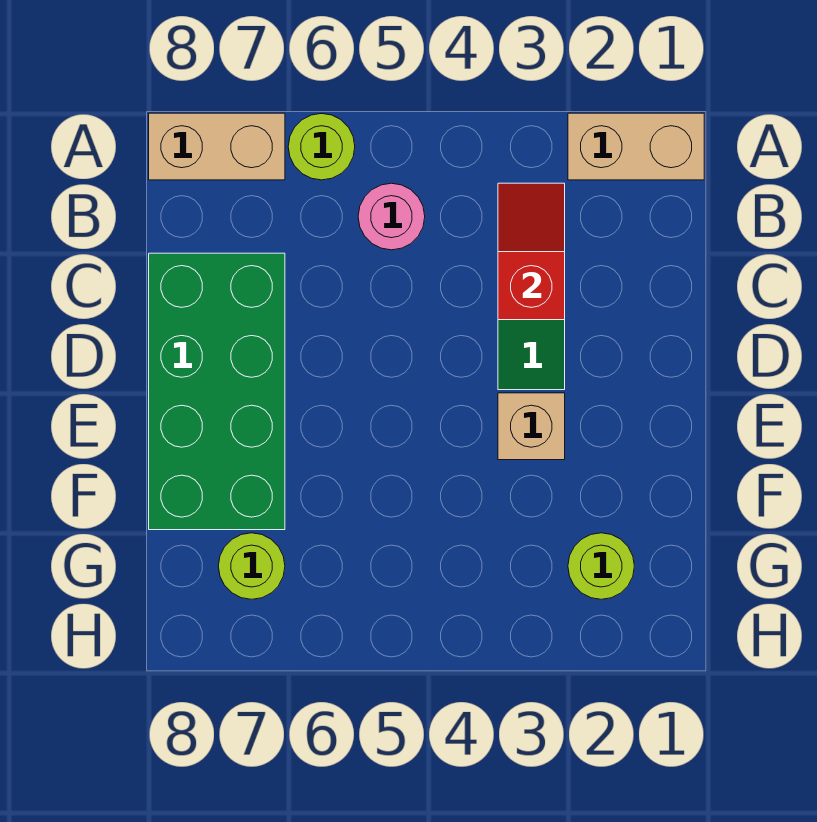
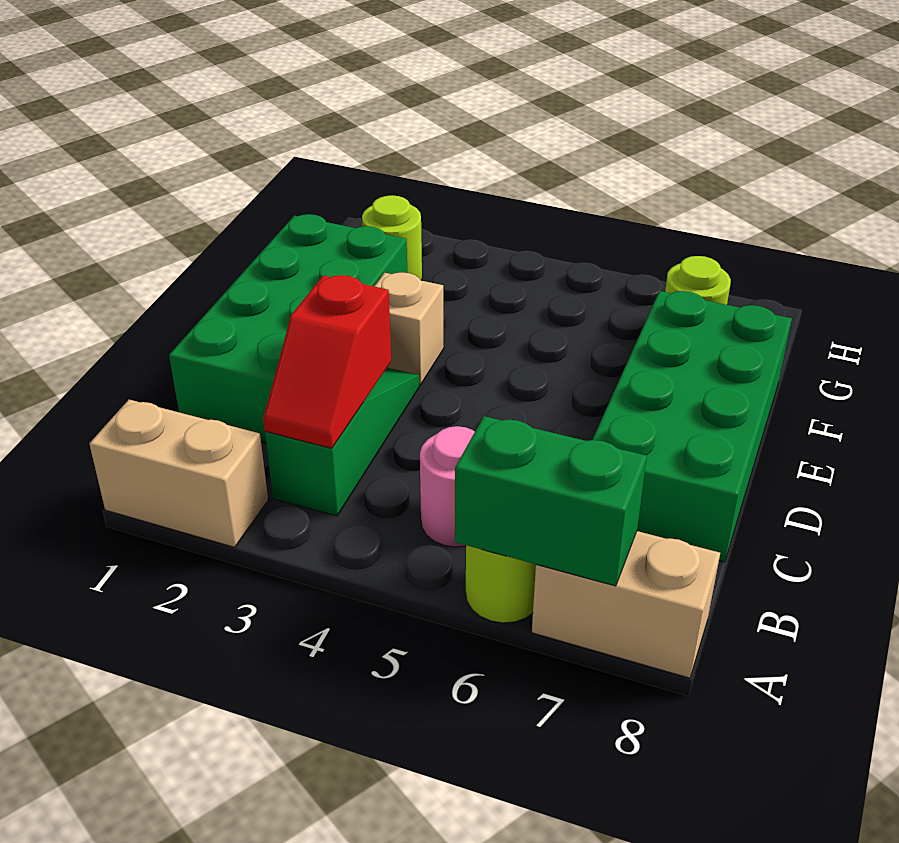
none -> green 1x2 brick [455,416,647,586]
none -> green 2x4 brick [169,214,407,442]

